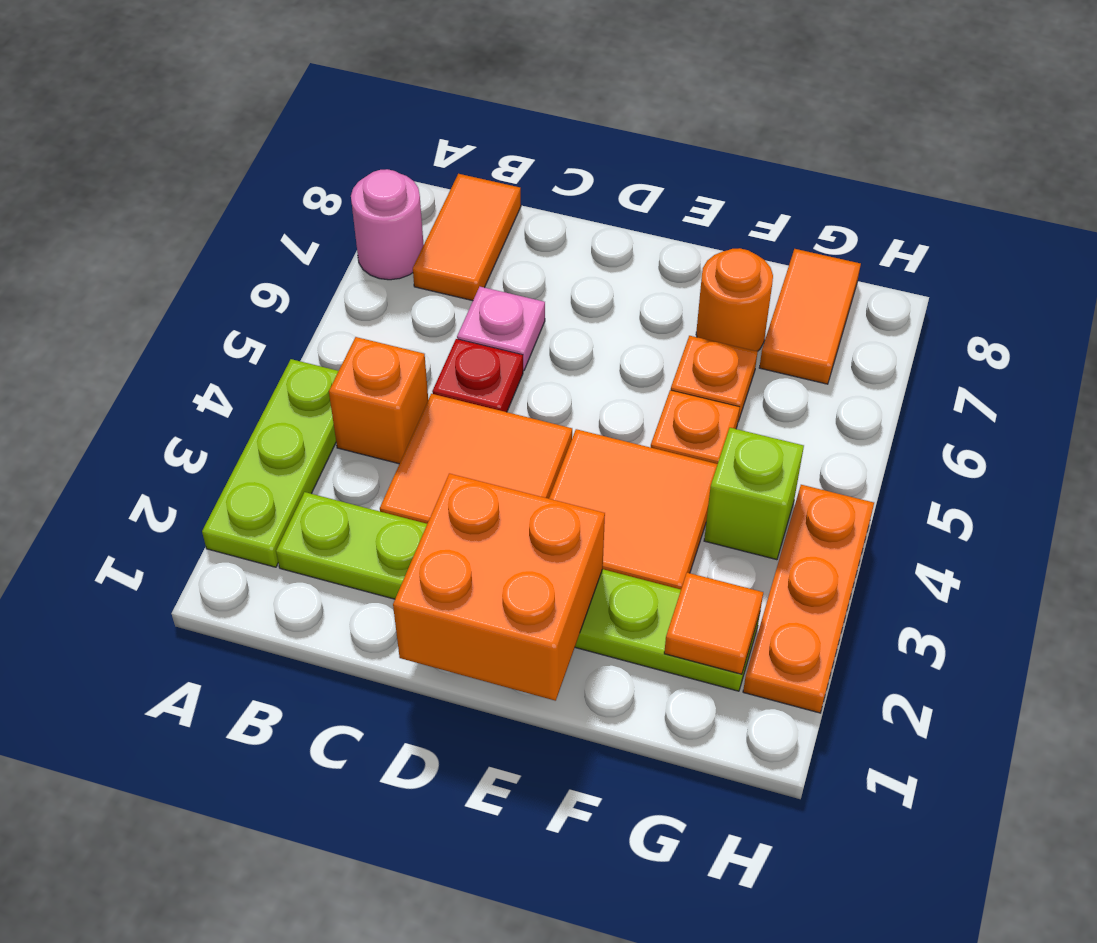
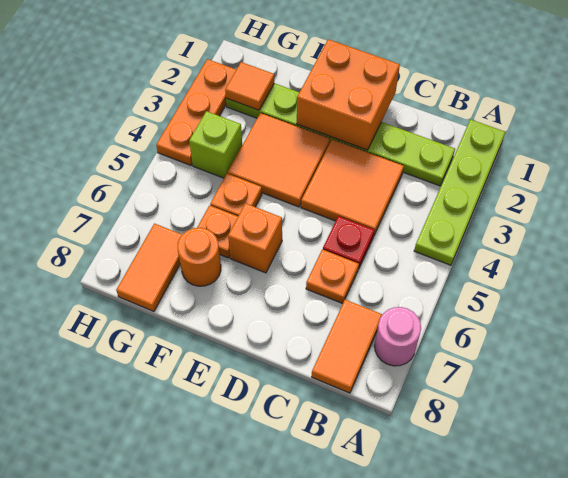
lime 1x3 plate [202,359,338,567] -> lime 1x4 plate [414,119,505,265]
orange 1x1 brick [329,337,428,464] -> orange 1x1 brick moved to [228,203,282,273]
pink 1x1 plate [457,287,545,371] -> orange 1x1 plate [306,249,359,304]

